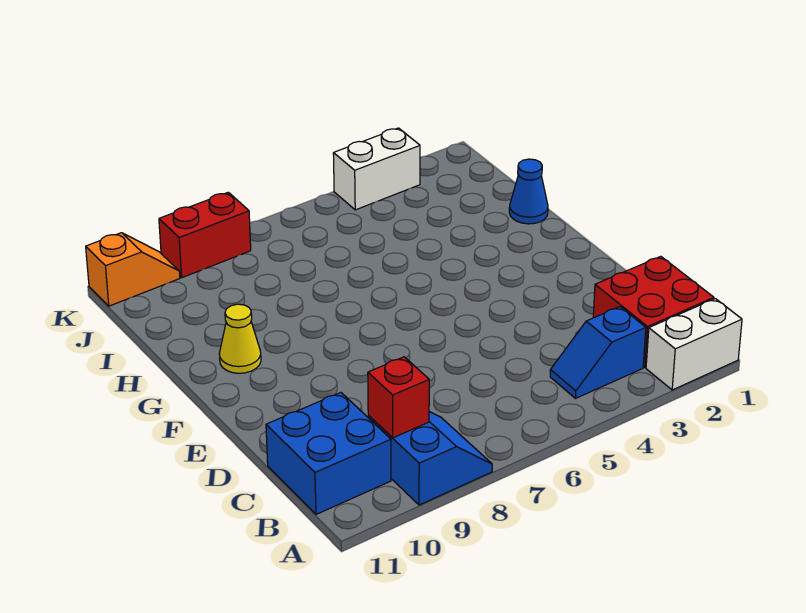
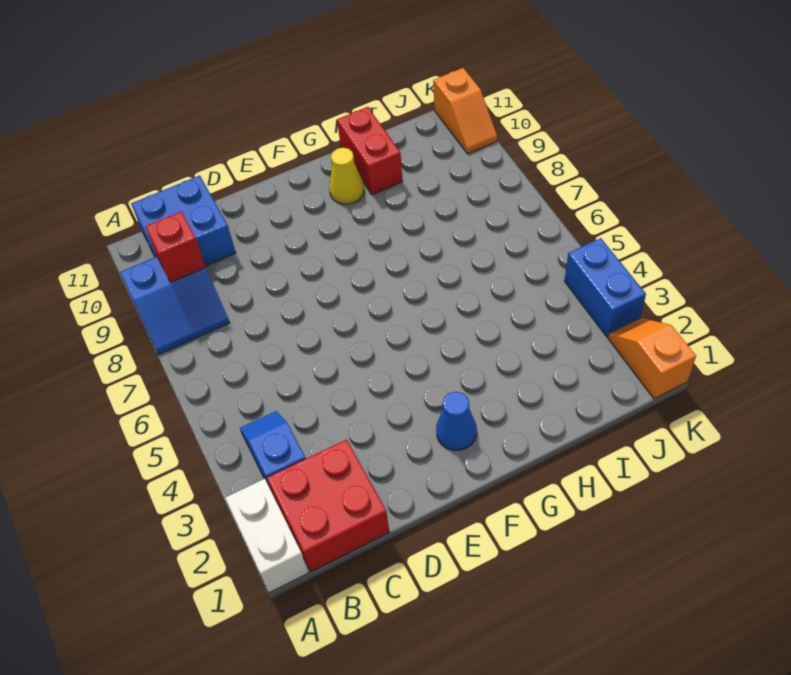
blue 1x1 cone [509,159,548,224] -> blue 1x1 cone moved to [436,392,477,450]
none -> orange 1x2 slope [608,318,696,399]
white 1x2 brick [333,128,420,210] -> blue 1x2 brick [564,238,646,337]
red 1x2 brick [159,192,251,278] -> red 1x2 brick moved to [337,107,403,195]

